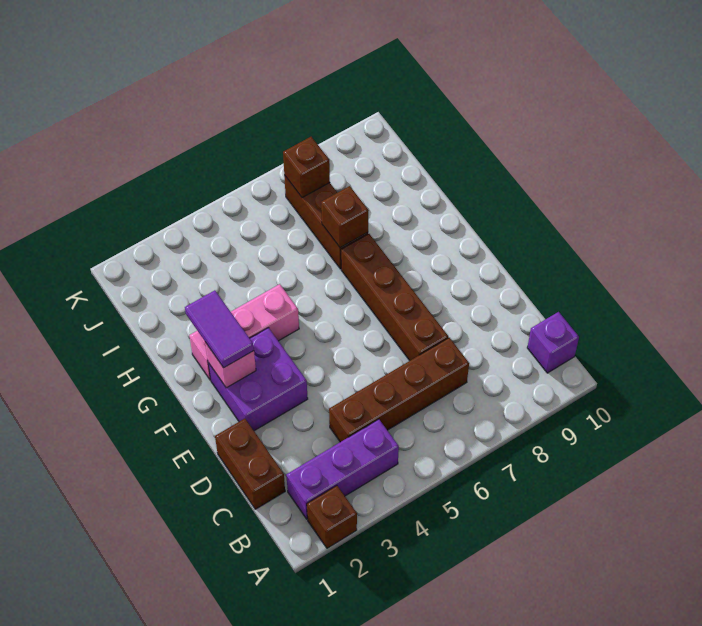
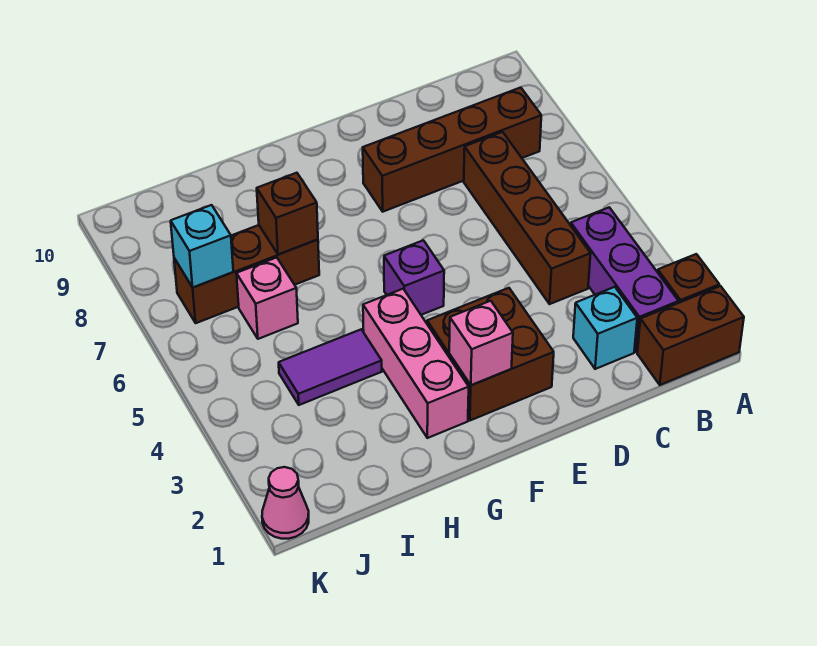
purple 1x1 brick [527,312,579,373] -> purple 1x1 brick moved to [384,240,444,315]
brown 1x2 brick [215,419,285,509] -> brown 1x2 brick moved to [637,286,744,385]
none -> cyan 1x1 brick [573,287,637,369]
brown 1x4 brick [341,234,448,361] -> brown 1x4 brick moved to [363,88,541,212]
purple 2x2 brick [208,328,308,431] -> brown 2x2 brick [427,288,554,421]
purple 1x2 tile [185,290,254,368] -> purple 1x2 tile moved to [279,329,382,405]
none -> pink 1x1 brick [237,258,298,339]
brown 1x1 brick [283,137,330,198] -> cyan 1x1 brick [171,205,233,287]
none -> pink 1x1 cone [262,467,309,539]

